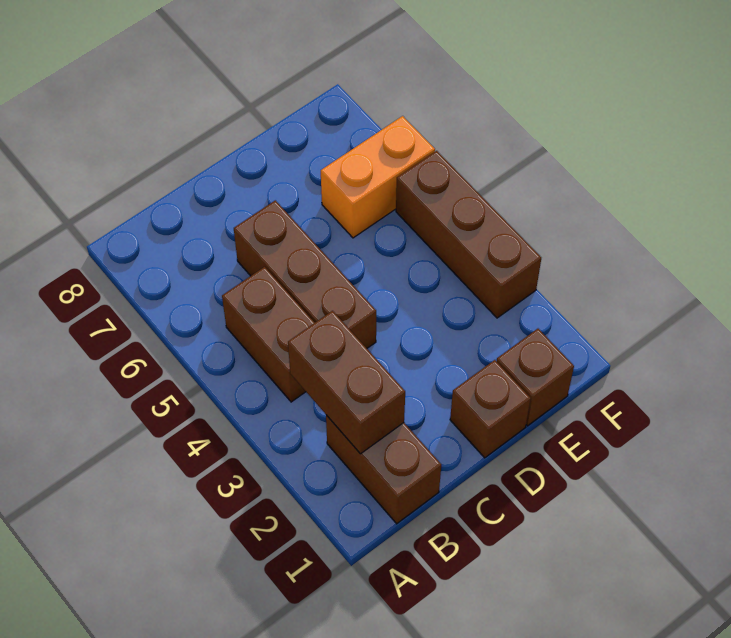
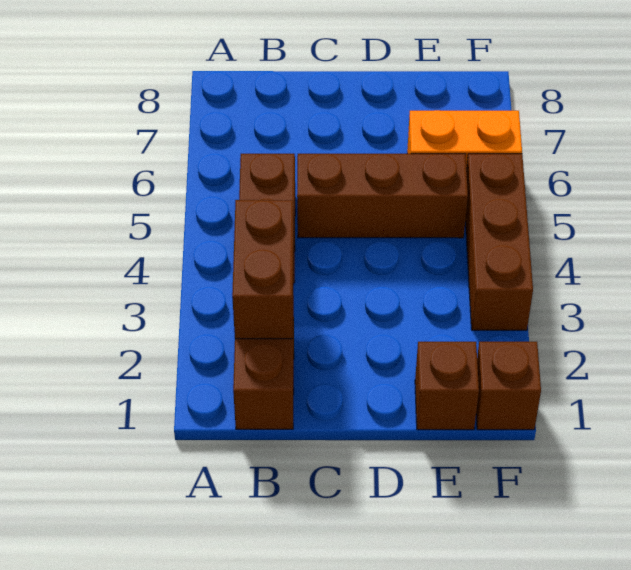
brown 1x3 brick [234,200,376,348] -> brown 1x3 brick turned to [297,154,468,238]
brown 1x1 brick [450,360,531,458] -> brown 1x1 brick moved to [476,342,541,430]

